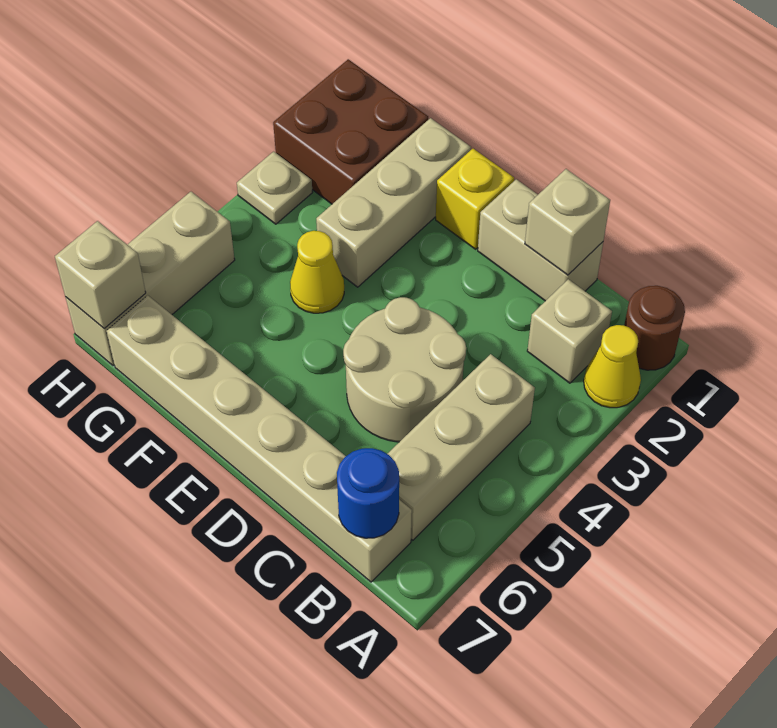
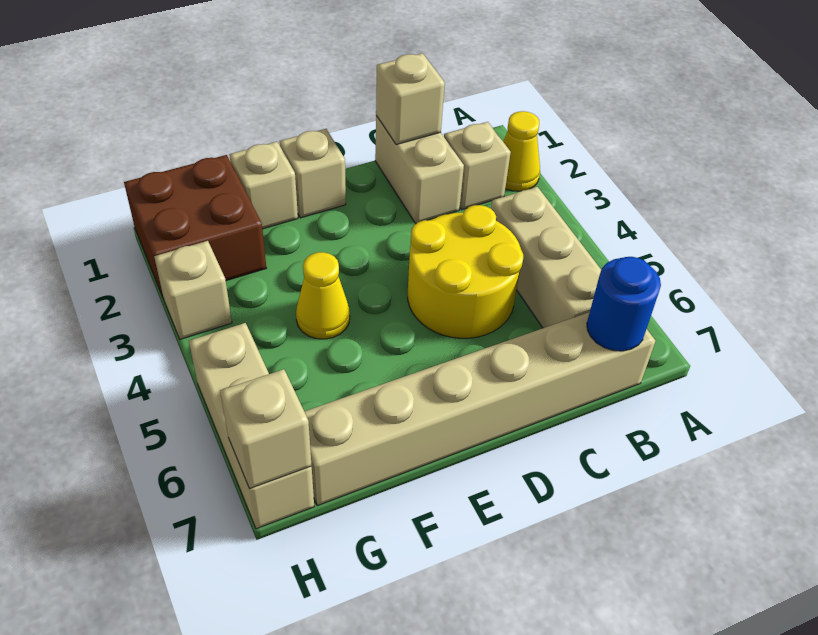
brown 1x1 round brick [624,286,685,370] -> none
tan 1x2 brick [478,179,603,301] -> tan 1x2 brick turned to [375,116,464,224]
tan 2x2 round brick [343,297,466,442] -> yellow 2x2 round brick [408,205,523,338]
yellow 1x1 brick [436,149,514,249] -> tan 1x1 brick [280,129,346,218]
tan 1x3 brick [316,118,471,287] -> tan 1x1 brick [229,142,298,229]
tan 1x1 plate [237,151,312,224] -> tan 1x1 brick [154,241,232,339]

